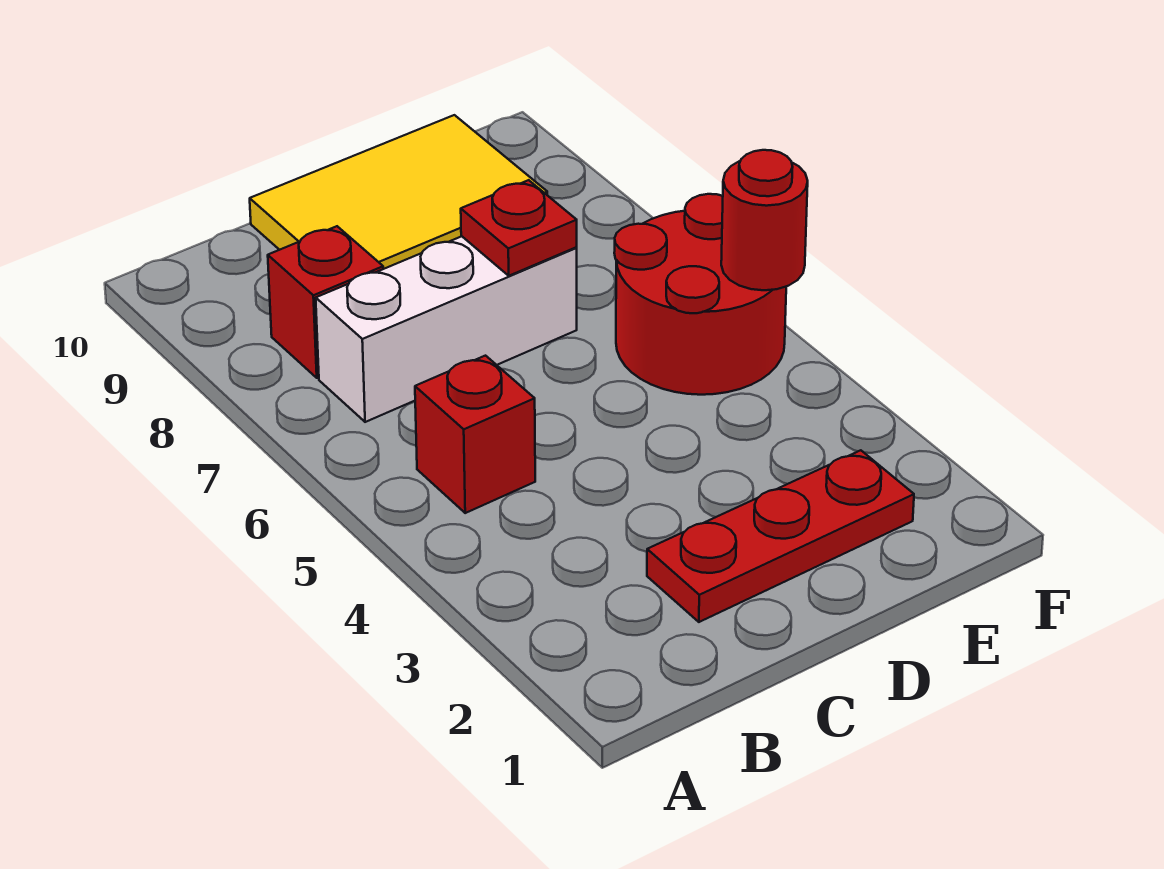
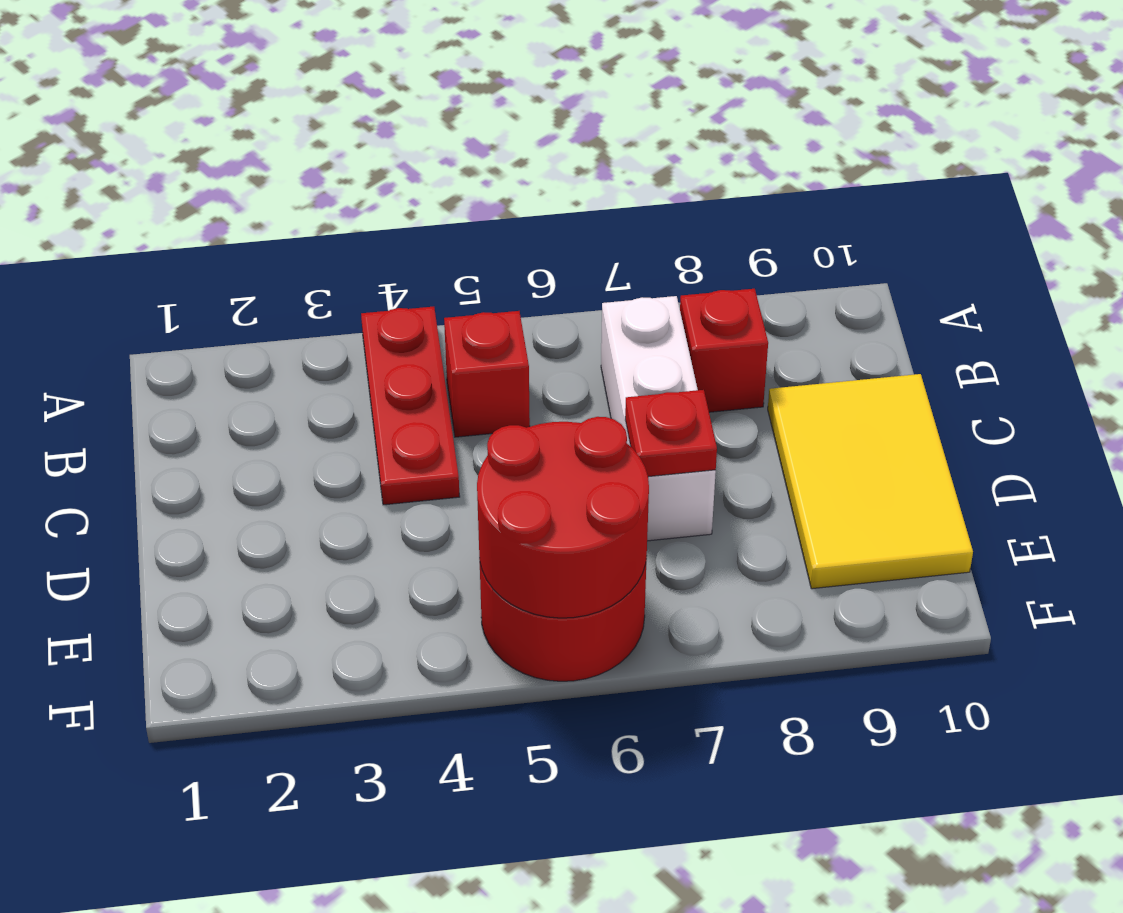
red 1x3 plate [647,450,914,622] -> red 1x3 plate moved to [361,307,460,505]
red 1x1 round brick [721,150,808,290] -> red 2x2 round brick [477,417,649,618]

